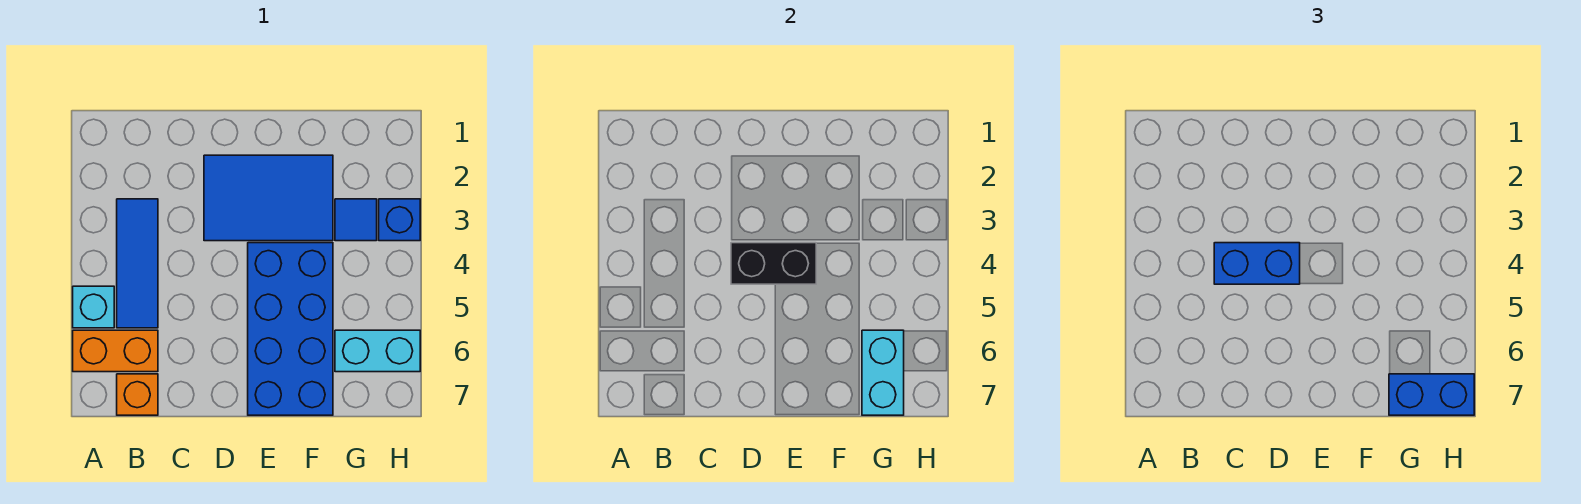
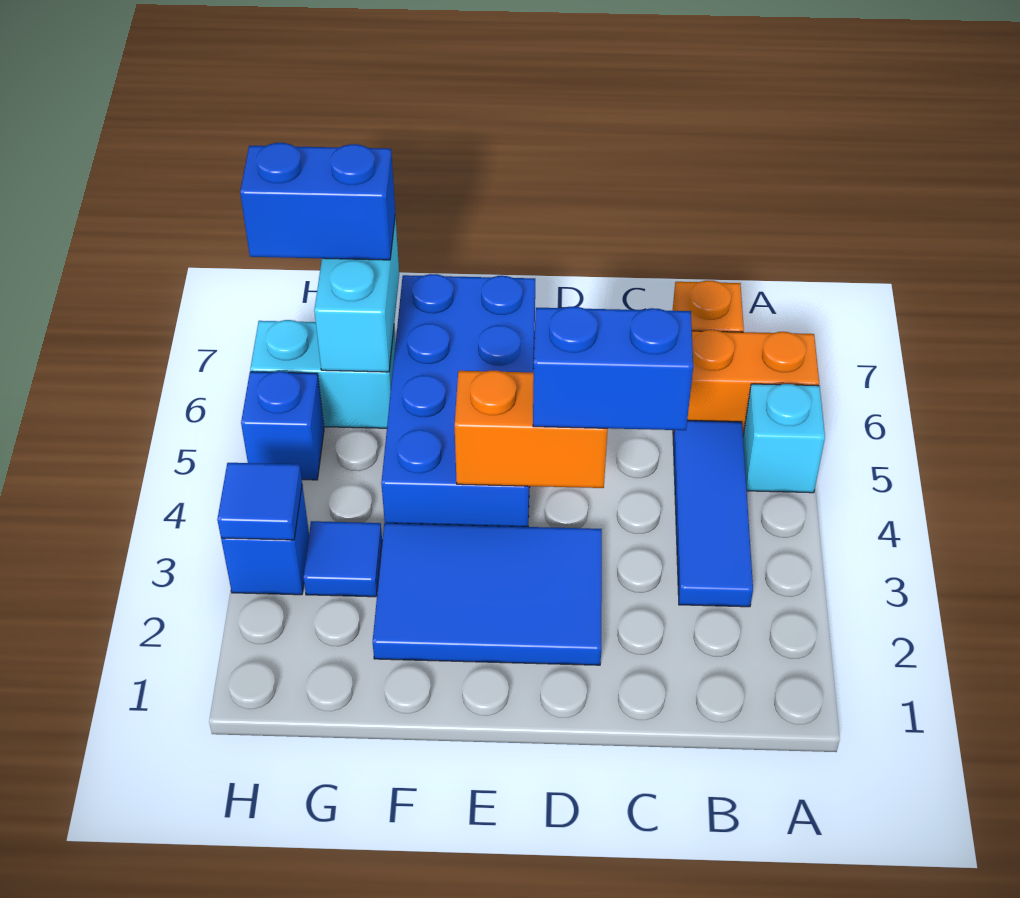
black 1x2 brick [731,243,816,284] -> orange 1x2 brick [455,370,608,488]
none -> blue 1x1 tile [217,463,302,540]
none -> blue 1x1 brick [241,372,324,480]

